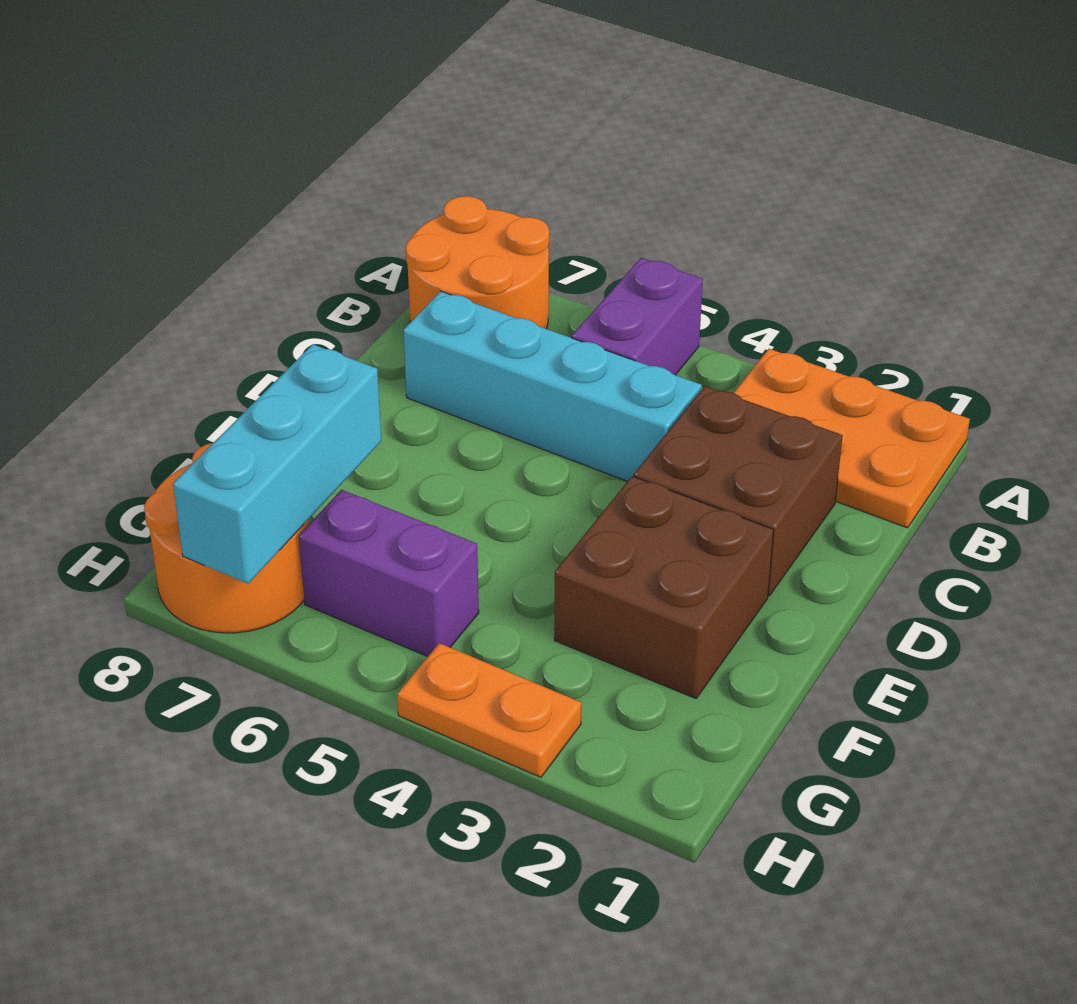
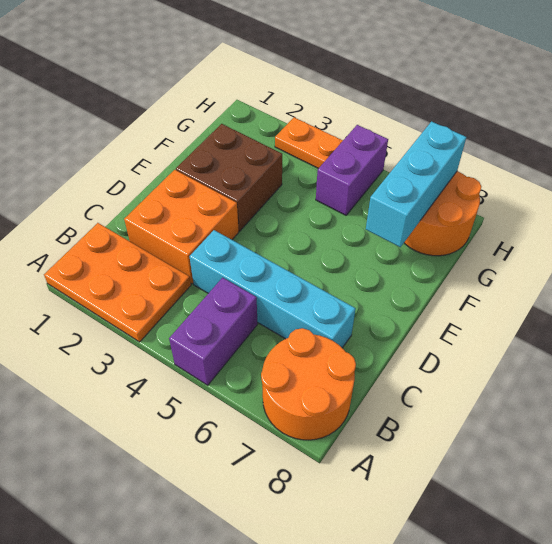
brown 2x2 brick [634,386,843,596] -> orange 2x2 brick [124,170,239,284]
purple 1x2 brick [299,490,479,657] -> purple 1x2 brick turned to [316,125,388,215]

